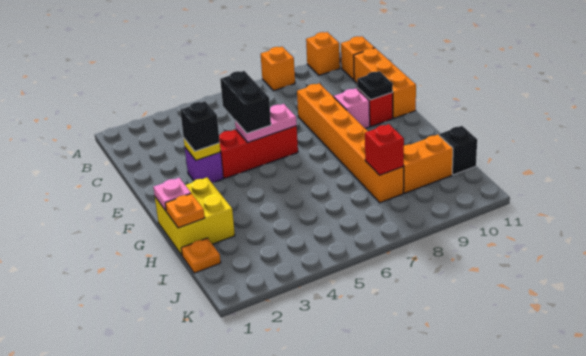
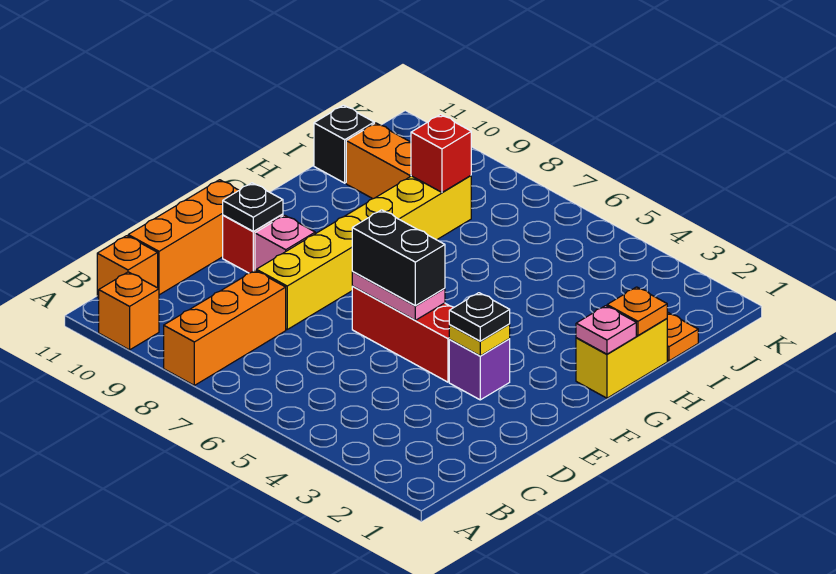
orange 1x1 brick [261,47,295,91] -> orange 1x3 brick [164,270,286,385]
black 1x2 brick [220,71,271,133] -> black 1x2 brick turned to [352,210,445,306]
orange 1x6 brick [297,83,404,203] -> yellow 1x6 brick [256,176,471,329]
black 1x1 brick [180,101,220,151] -> black 1x1 plate [449,293,510,341]
yellow 2x2 brick [155,178,235,255] -> yellow 1x2 brick [576,319,667,398]

